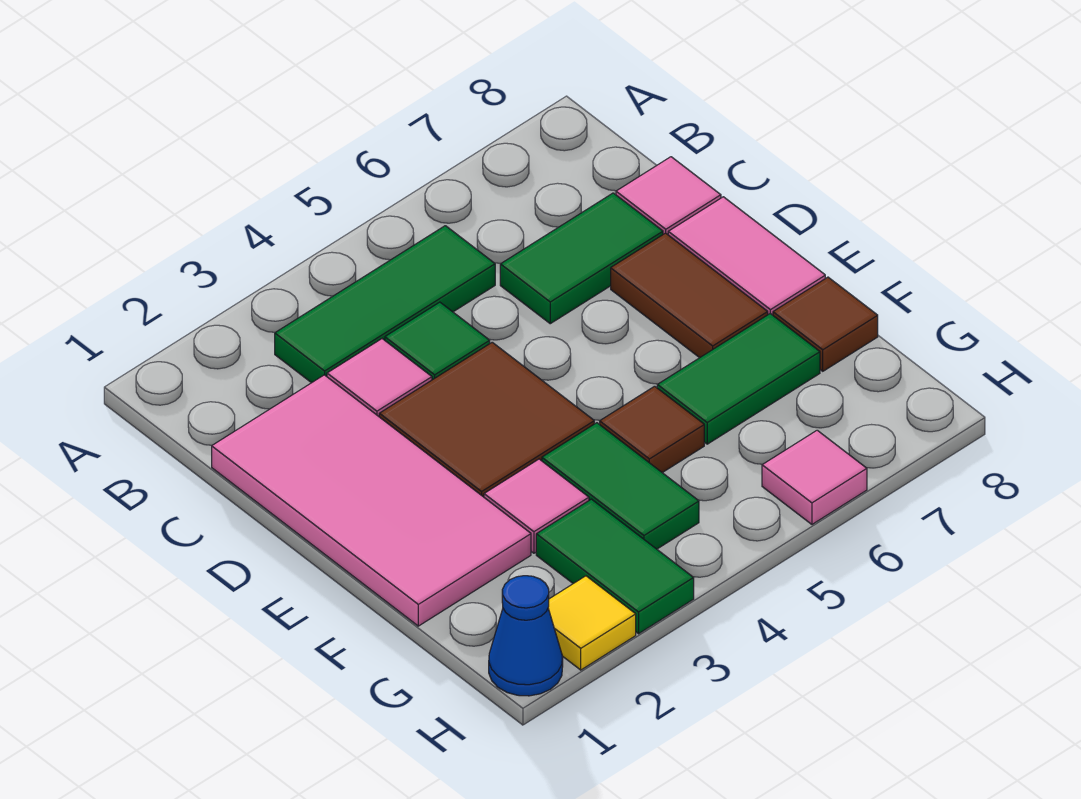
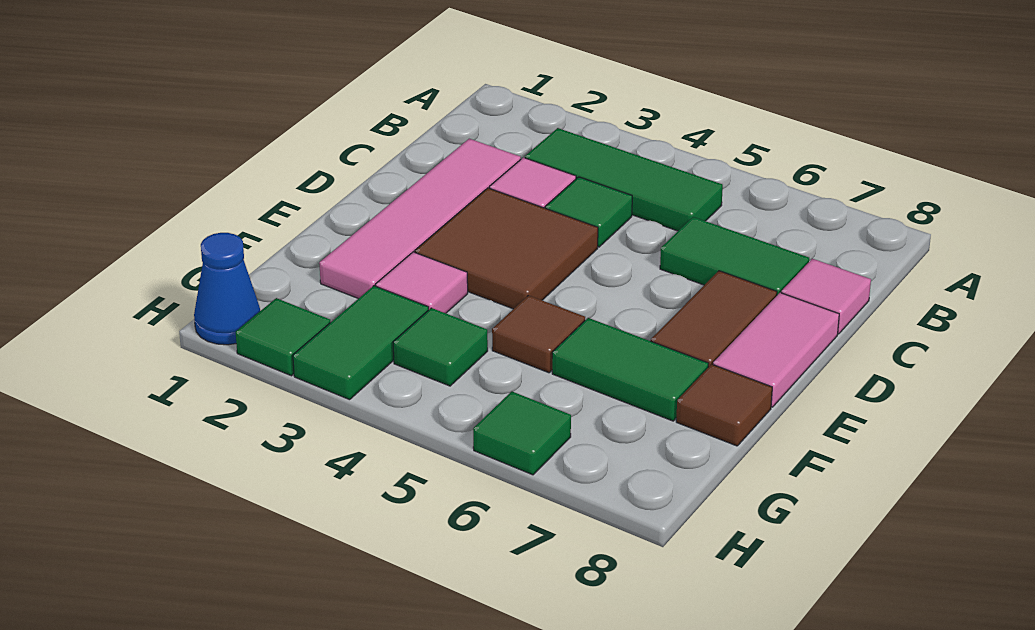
pink 2x4 tile [212,375,531,626] -> pink 1x4 tile [319,139,521,299]
green 1x2 tile [542,423,699,549] -> green 1x1 tile [393,308,488,386]
yellow 1x1 tile [548,576,636,670] -> green 1x1 tile [236,298,330,376]
pink 1x1 tile [762,430,867,524] -> green 1x1 tile [473,391,571,475]

